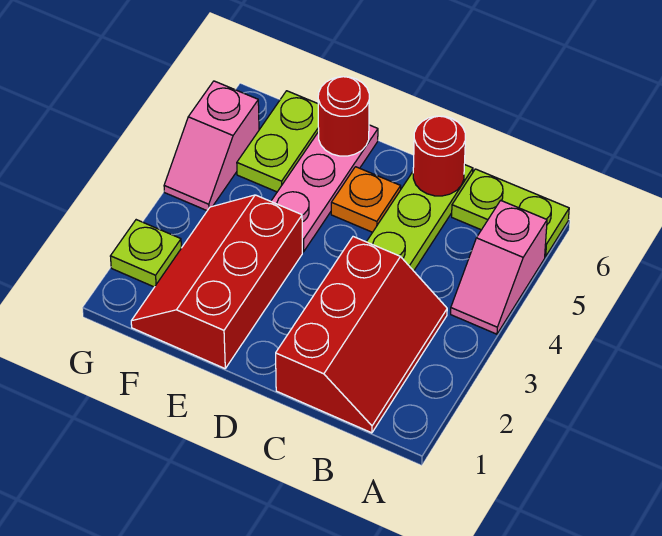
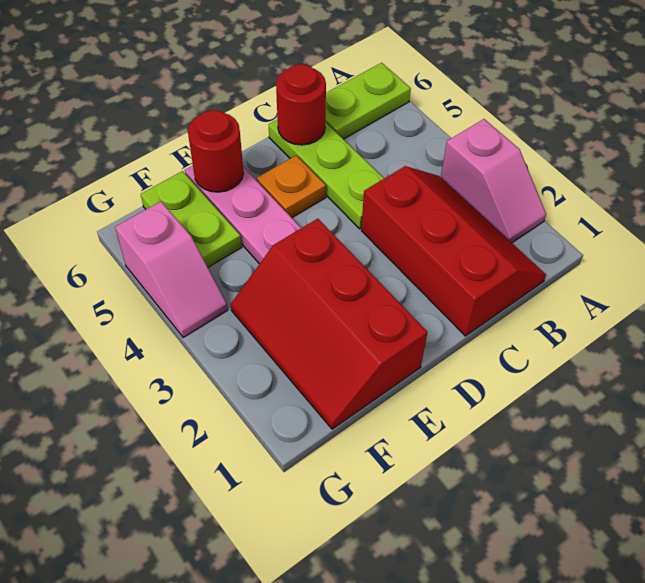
pink 1x2 slope [451,200,547,334] -> pink 1x2 slope moved to [441,119,546,243]
lime 1x1 plate [110,220,181,287] -> none

